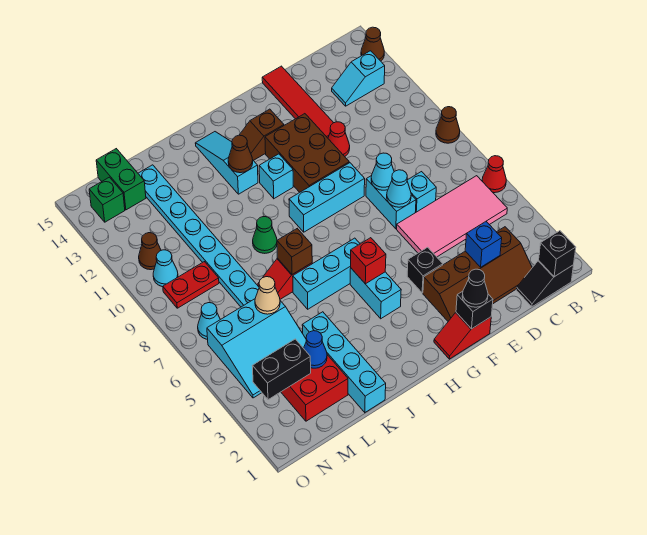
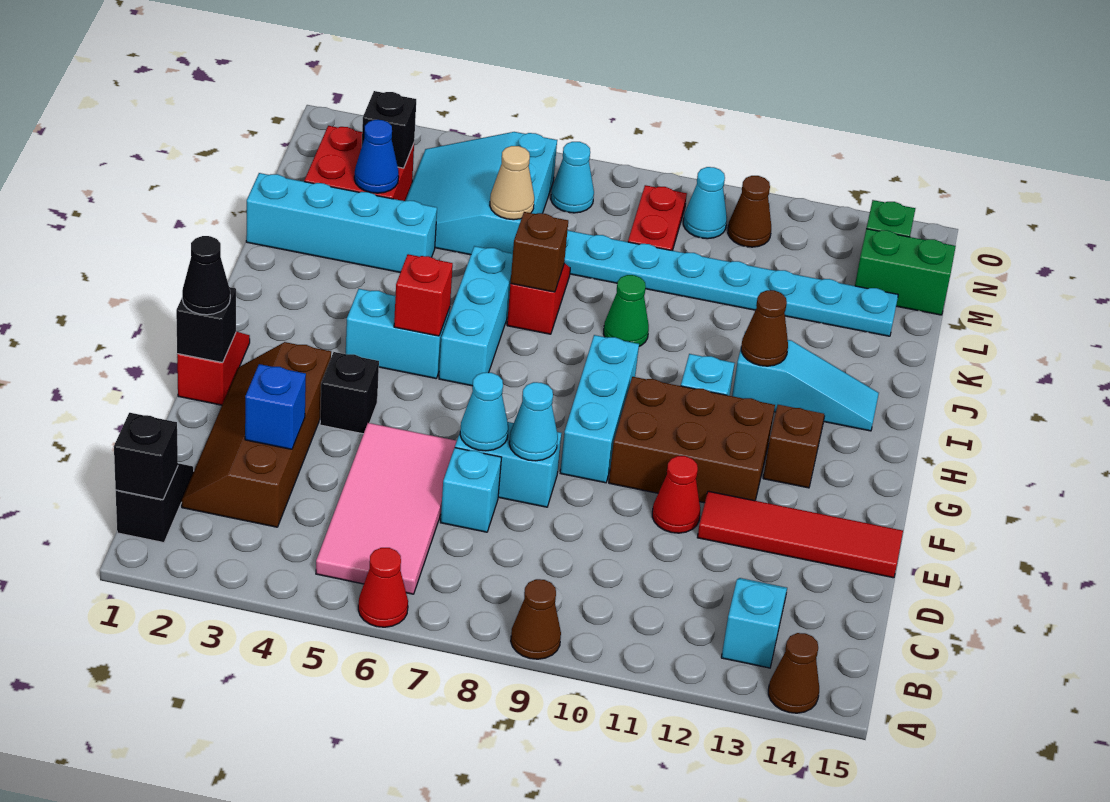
black 1x2 brick [253,339,311,400] -> black 1x1 brick [362,91,416,168]

